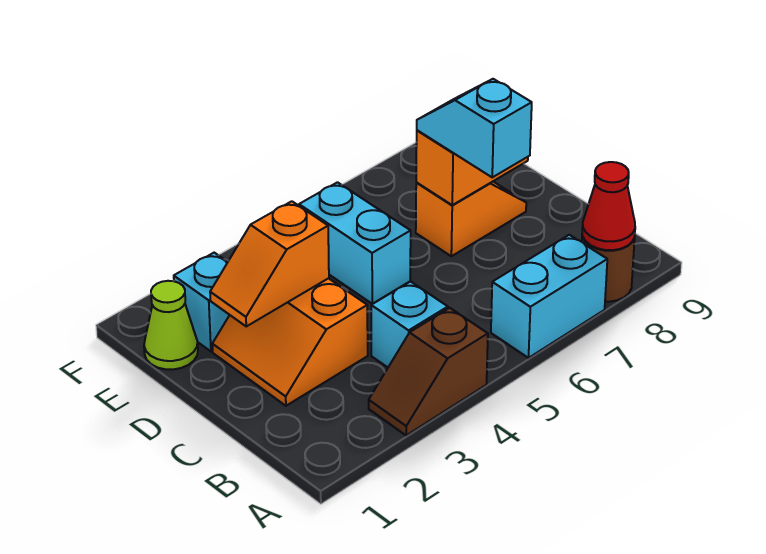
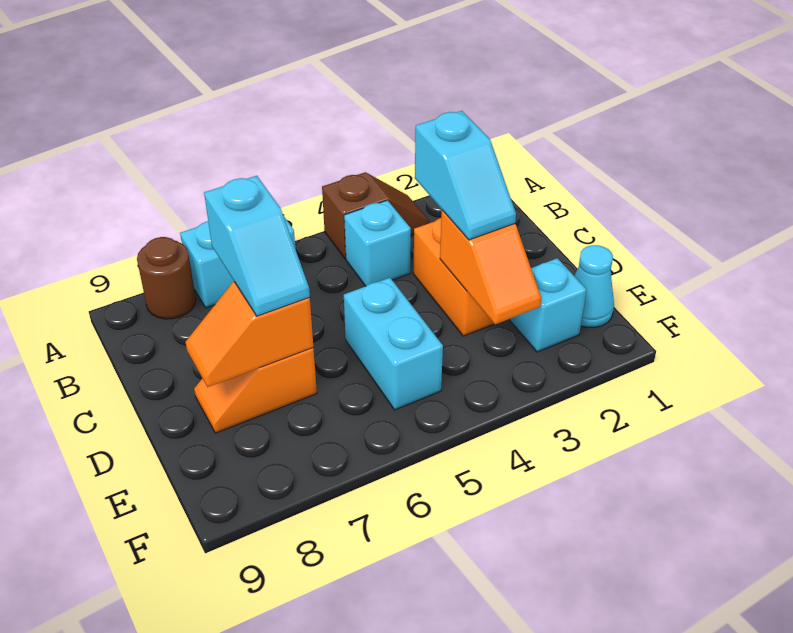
red 1x1 cone [582,162,635,250] -> none
none -> cyan 1x2 slope [415,111,516,240]
orange 1x2 slope [210,201,329,326] -> orange 1x2 slope turned to [440,210,541,324]
lime 1x1 cone [144,281,198,369] -> cyan 1x1 cone [575,245,614,327]

